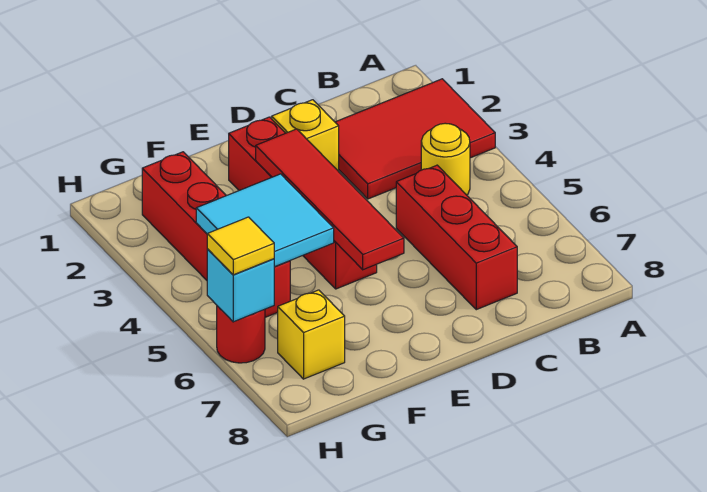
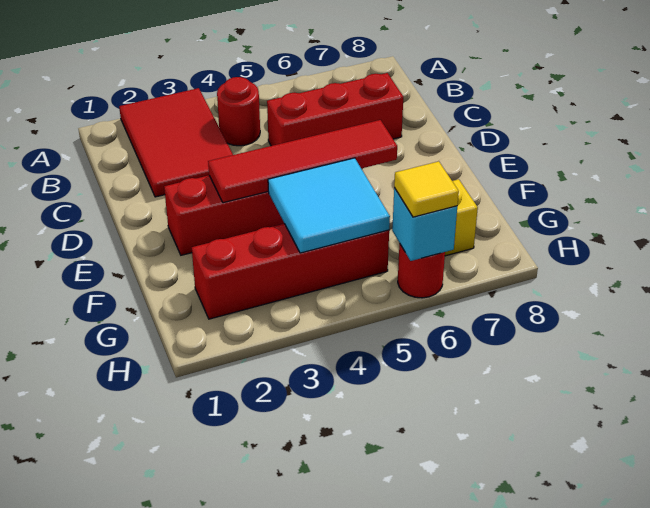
yellow 1x1 round brick [421,123,470,195] -> red 1x1 round brick [217,77,260,146]
yellow 1x1 brick [272,100,339,171] -> none

